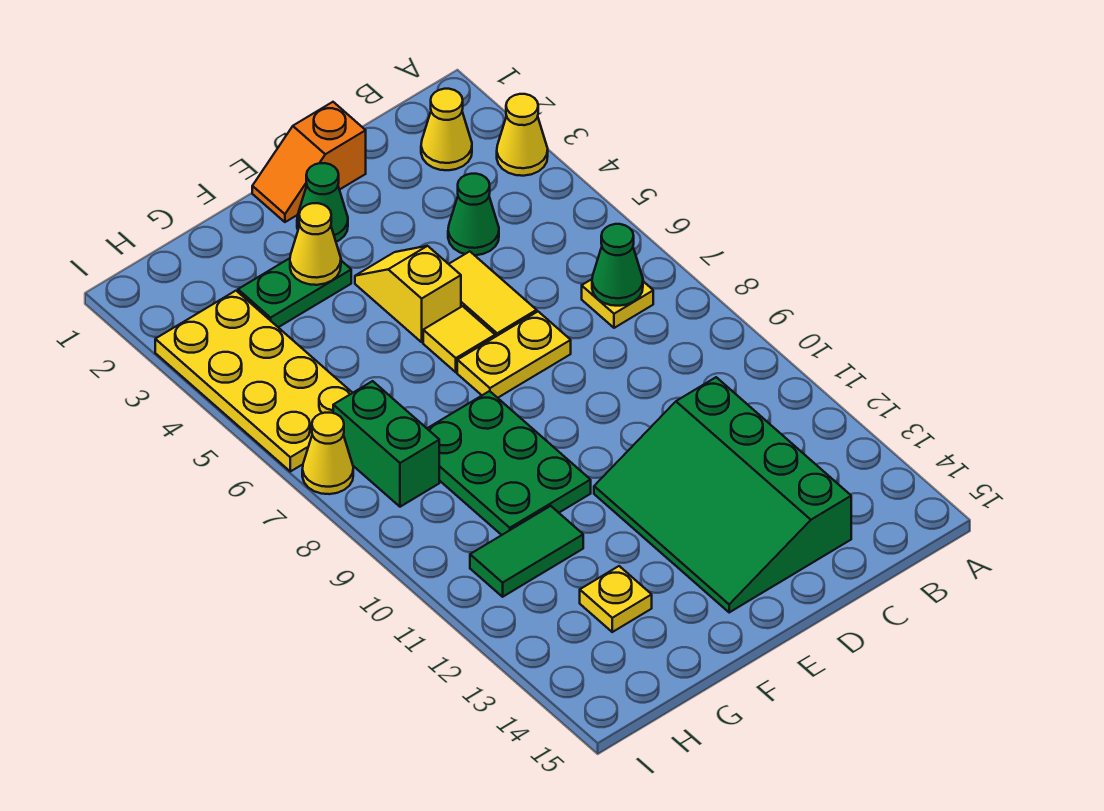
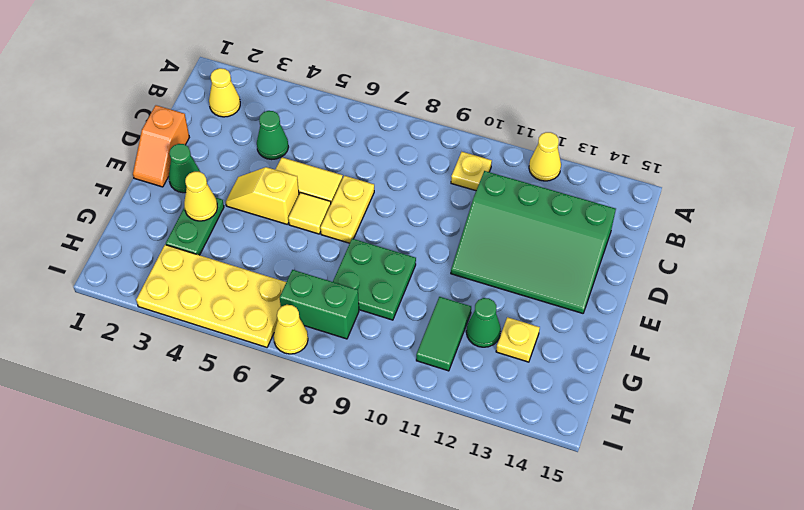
yellow 1x1 cone [497,94,548,176] -> yellow 1x1 cone moved to [529,132,561,181]
yellow 1x1 plate [582,279,653,328] -> yellow 1x1 plate moved to [451,152,492,191]
green 1x1 cone [592,224,643,306] -> green 1x1 cone moved to [466,298,501,347]
green 2x3 plate [427,391,591,535] -> green 2x2 plate [333,239,416,320]

